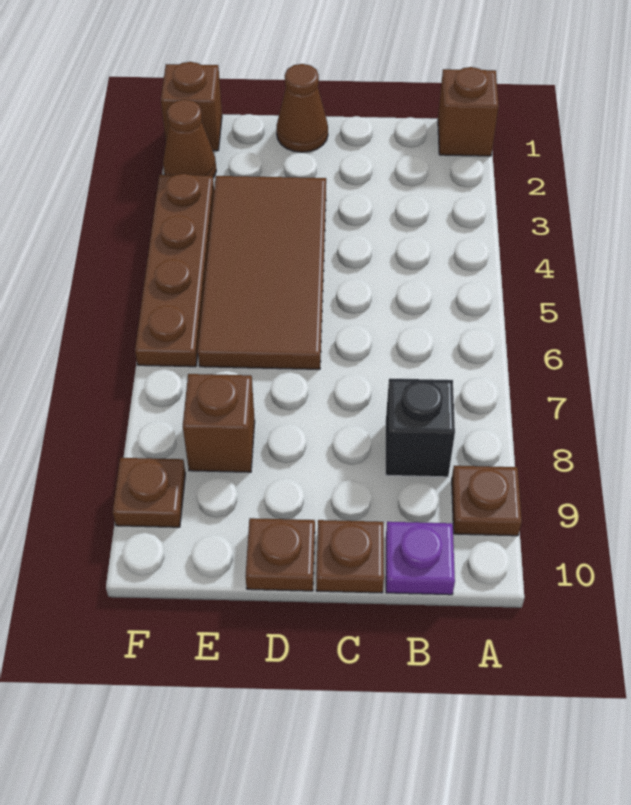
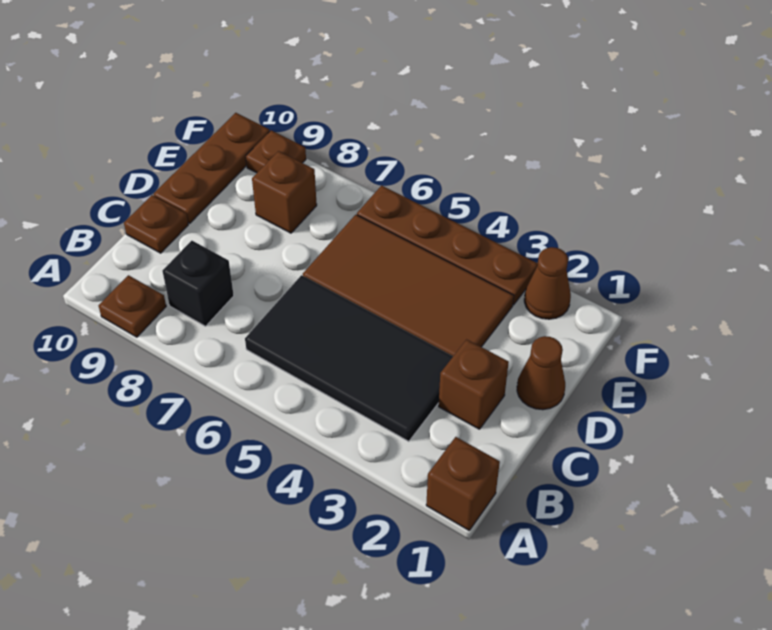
none -> black 2x4 tile [245,275,453,441]
purple 1x1 plate [386,522,455,595] -> none
brown 1x1 plate [246,518,315,591] -> brown 1x3 plate [154,113,270,223]
brown 1x1 brick [161,62,222,151] -> brown 1x1 brick moved to [439,339,509,429]

